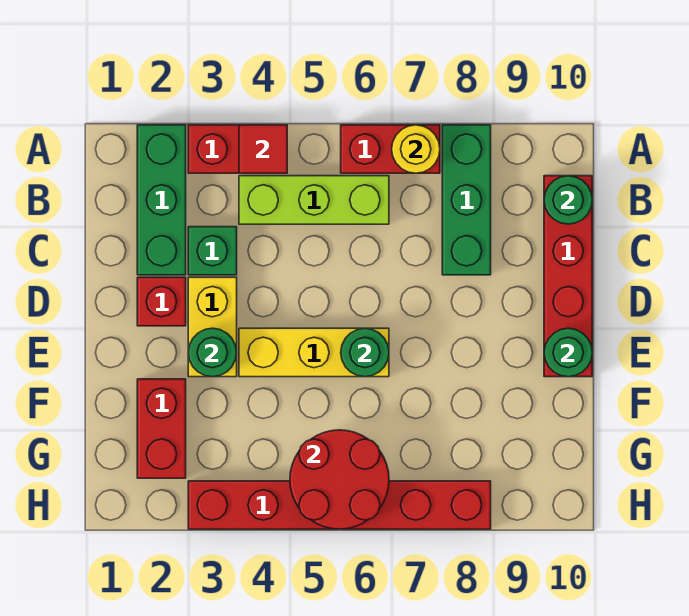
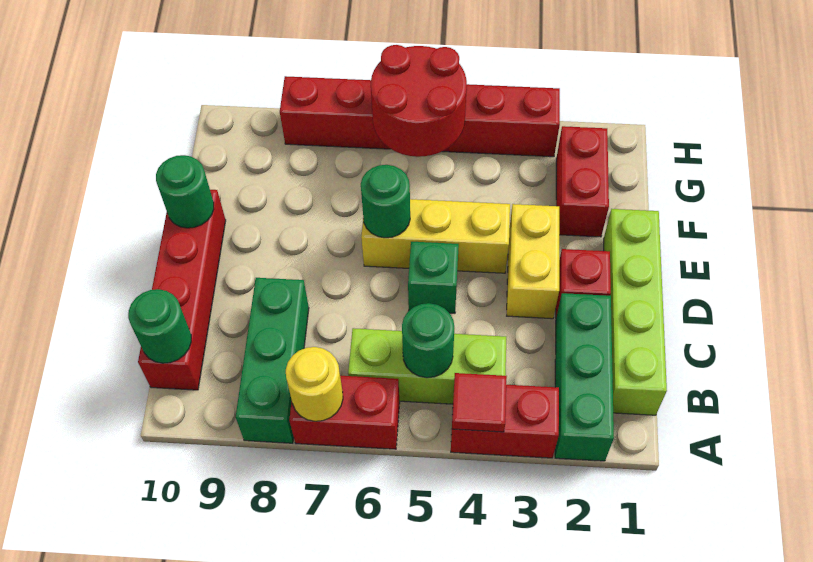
none -> lime 1x4 brick [604,209,667,415]
green 1x1 brick [188,227,237,275] -> green 1x1 brick moved to [408,242,459,313]
green 1x1 round brick [188,328,237,377] -> green 1x1 round brick moved to [402,303,454,378]

